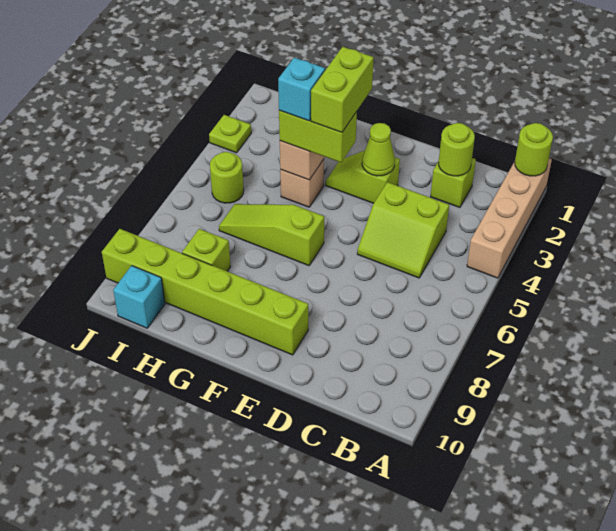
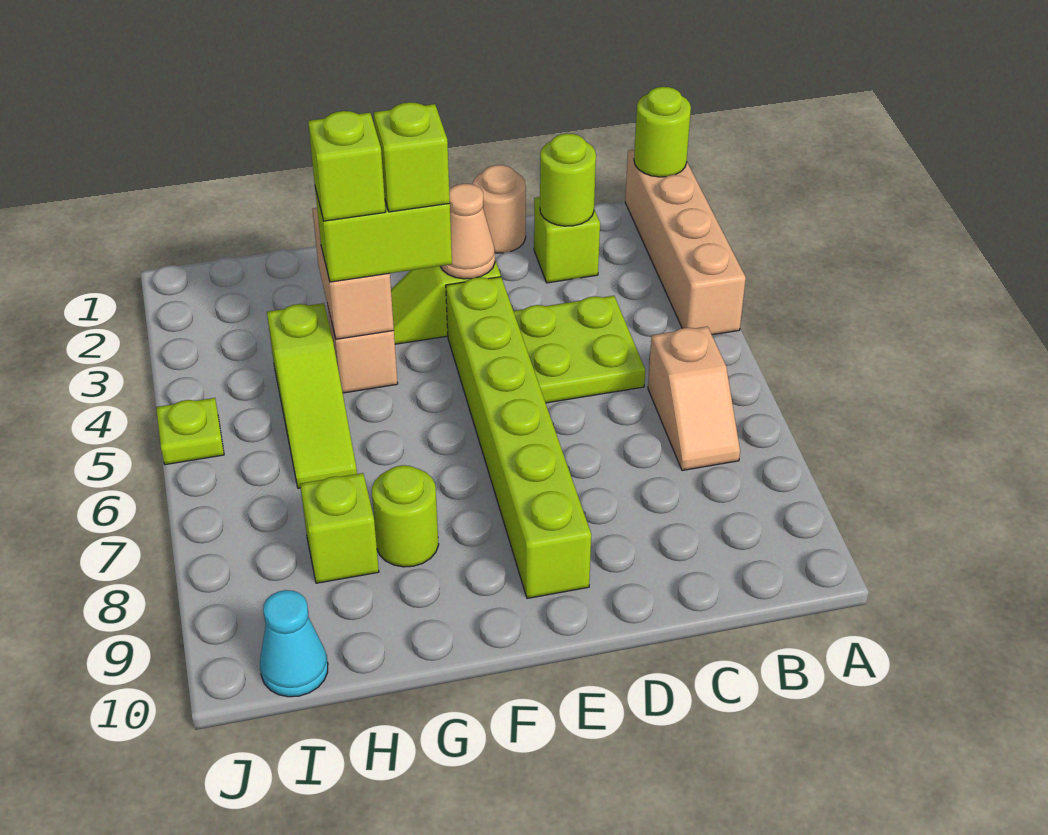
none -> tan 1x2 slope [648,326,740,471]
lime 2x2 slope [357,182,449,278] -> lime 2x2 plate [513,296,645,403]
none -> tan 1x1 round brick [473,165,526,253]
lime 1x1 cone [362,123,395,176] -> tan 1x1 cone [441,184,495,279]
lime 1x6 brick [102,229,308,355] -> lime 1x6 brick turned to [446,277,591,598]
lime 1x2 brick [311,47,374,132] -> lime 1x1 brick [374,102,450,212]
lime 1x3 slope [219,204,324,266] -> lime 1x3 slope turned to [267,303,357,488]
cyan 1x1 brick [278,58,325,121] -> lime 1x1 brick [308,111,385,221]
lime 1x1 round brick [210,152,244,203] -> lime 1x1 round brick moved to [372,465,439,567]
cyan 1x1 brick [113,266,165,328] -> cyan 1x1 cone [260,590,328,697]
lime 1x1 plate [209,115,251,153] -> lime 1x1 plate moved to [156,398,224,465]

